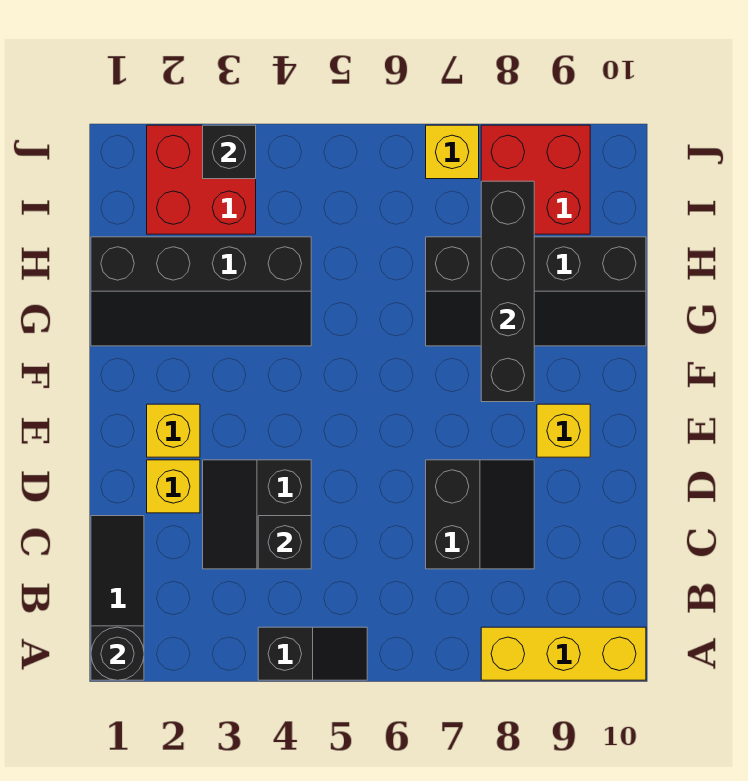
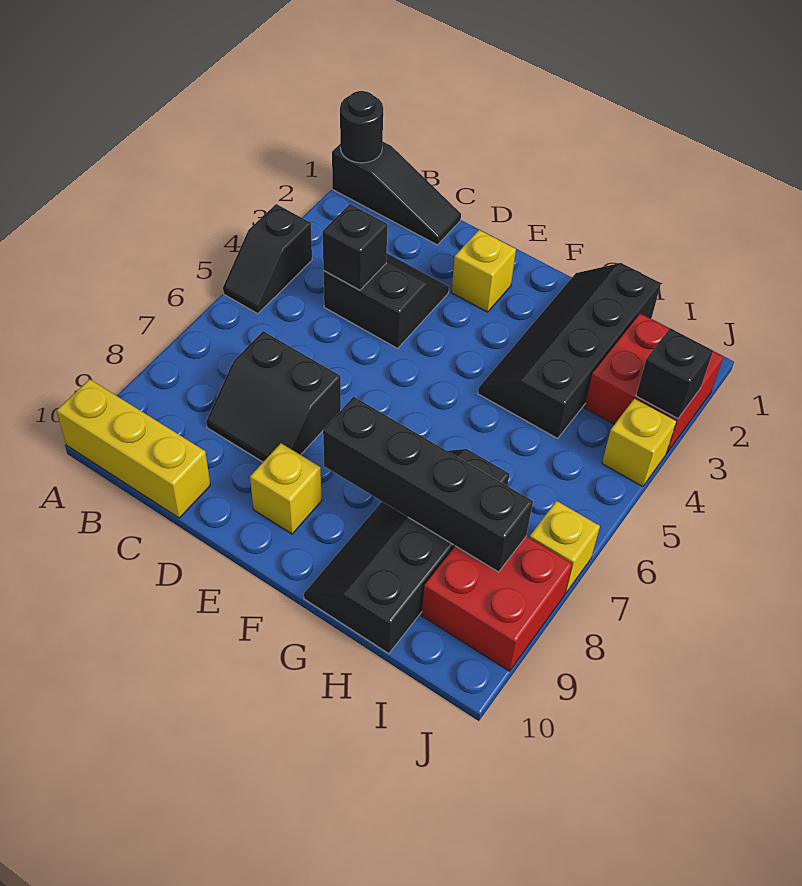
yellow 1x3 brick [481,627,646,680] -> yellow 1x3 brick turned to [56,379,210,518]
yellow 1x1 brick [147,460,200,513] -> yellow 1x1 brick moved to [602,398,677,487]

